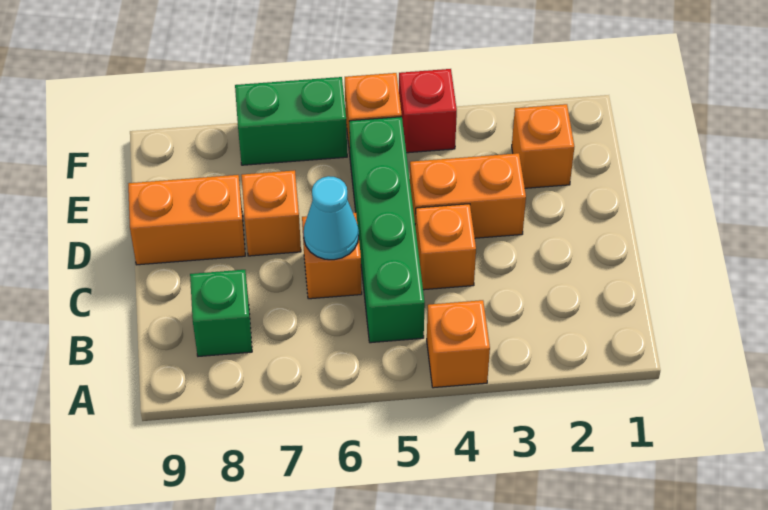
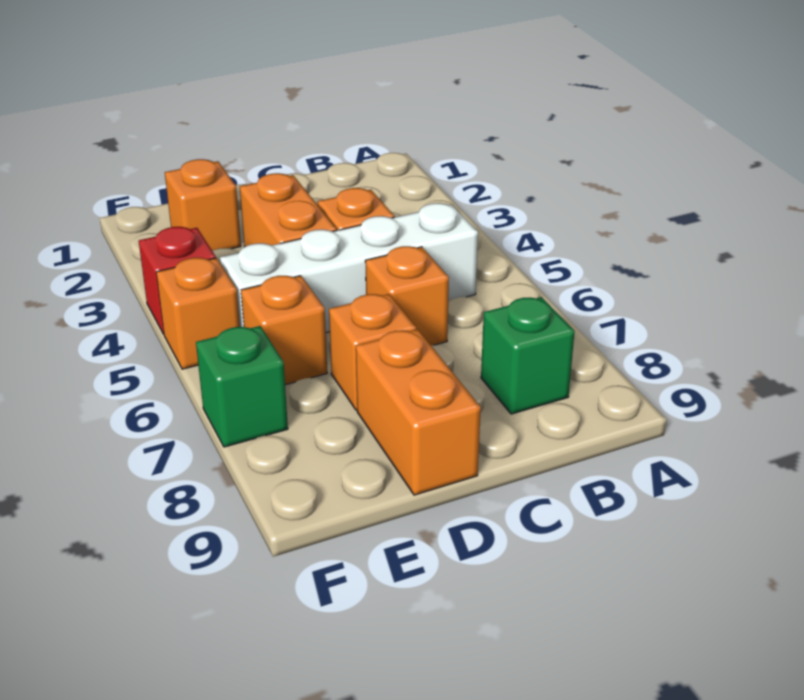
orange 1x1 brick [427,300,490,388] -> orange 1x1 brick moved to [241,276,327,385]
green 1x4 brick [349,117,425,343] -> white 1x4 brick [220,203,478,333]
cyan 1x1 cone [304,176,359,260] -> none
green 1x2 brick [235,77,347,165] -> green 1x1 brick [196,326,288,447]

